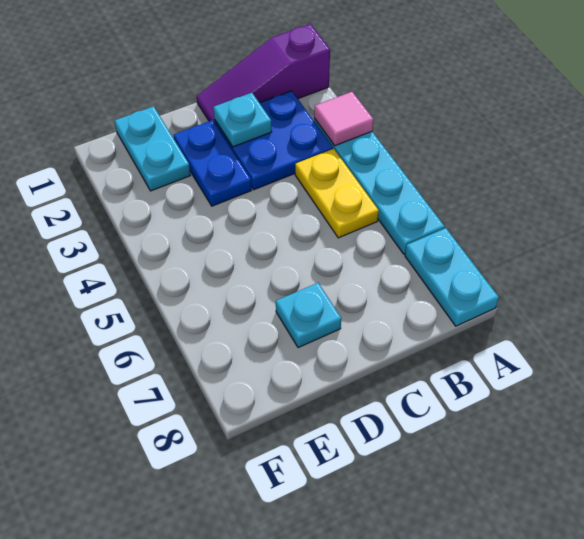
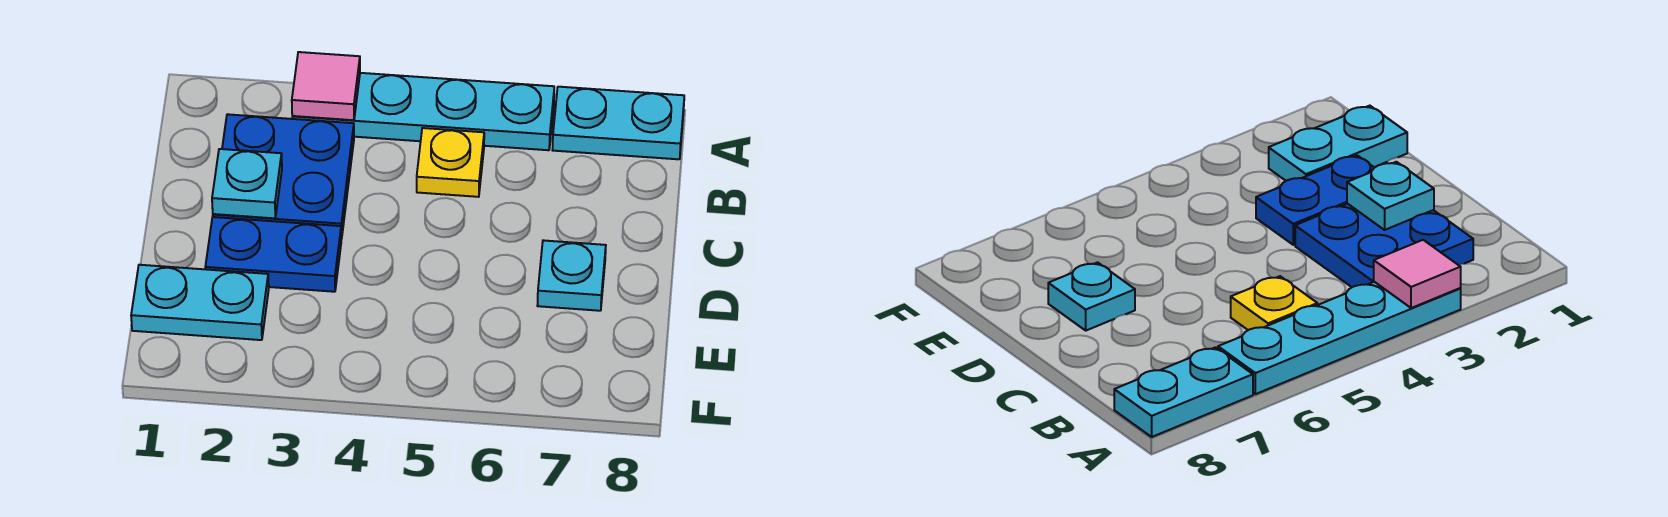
purple 1x3 slope [197,24,330,123] -> none
yellow 1x2 plate [295,149,379,238] -> yellow 1x1 plate [417,128,484,197]

